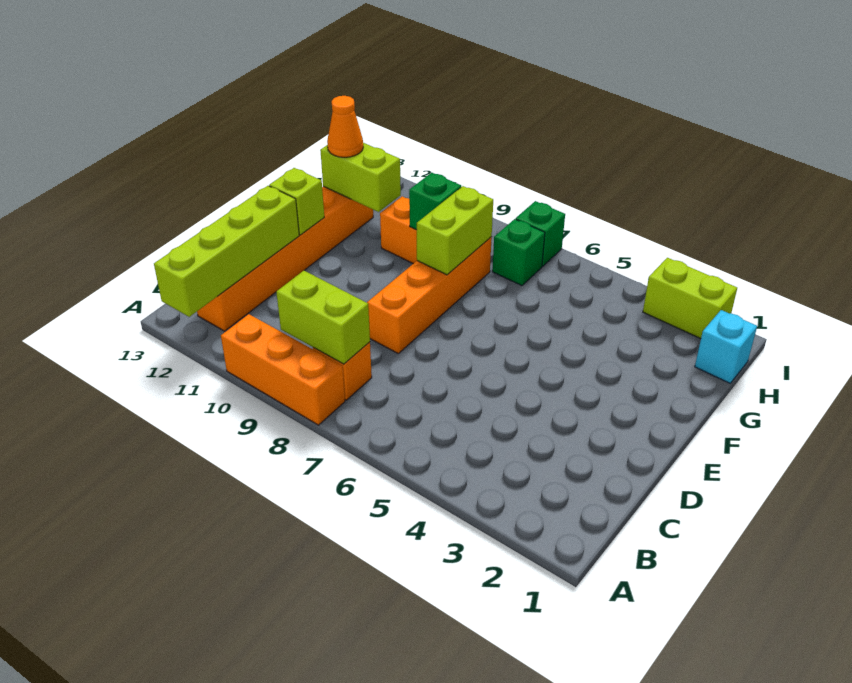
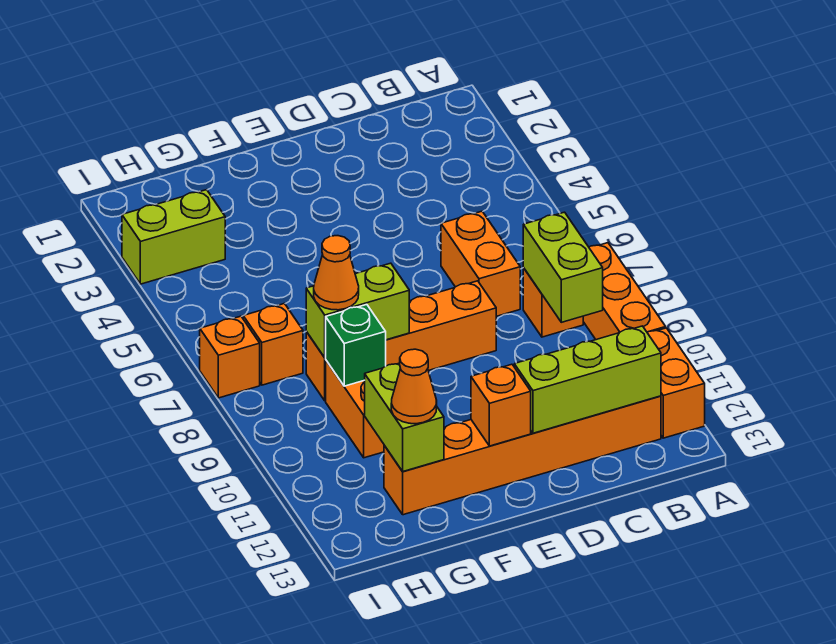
none -> orange 1x2 brick [647,328,705,438]
lime 1x4 brick [154,186,299,317] -> lime 1x3 brick [514,326,661,433]
none -> orange 1x2 brick [441,211,520,316]
lime 1x1 brick [269,168,324,235] -> orange 1x1 brick [471,364,531,446]
none -> orange 1x1 cone [314,236,359,310]
cyan 1x1 brick [695,310,757,383] -> none
green 1x1 brick [492,219,545,286] -> orange 1x1 brick [243,304,303,385]
lime 1x2 brick [643,258,737,339] -> lime 1x2 brick turned to [122,190,225,284]
green 1x1 brick [516,201,565,266] -> orange 1x1 brick [200,316,260,398]

